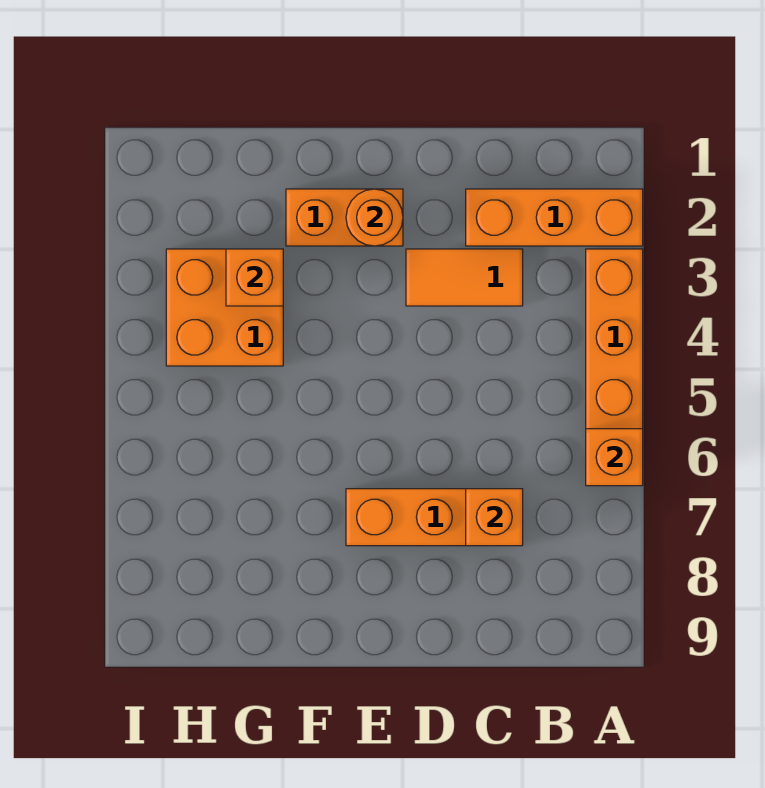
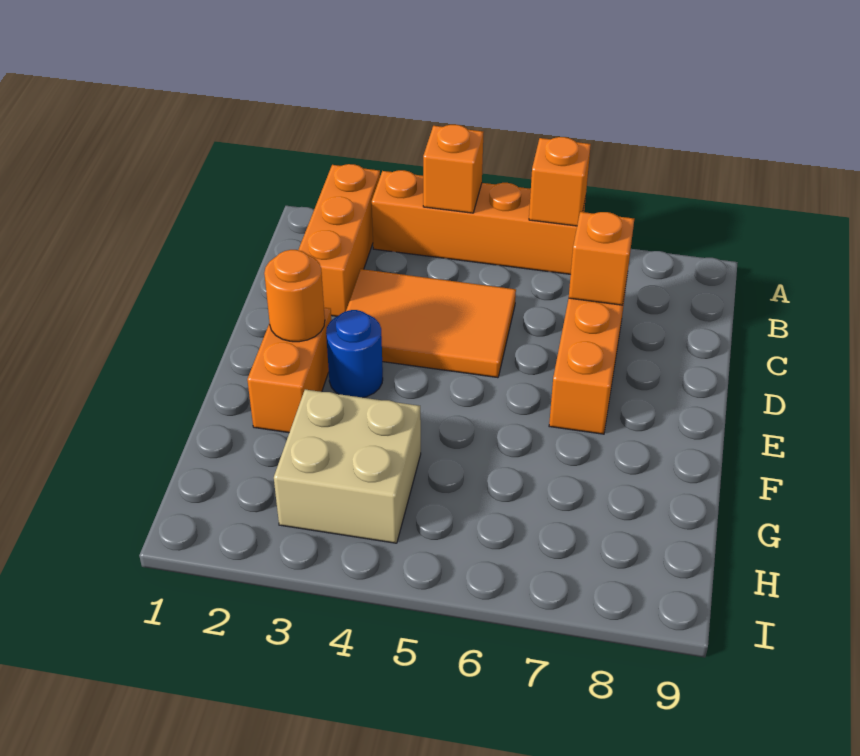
orange 1x2 tile [406,249,523,306] -> orange 2x3 tile [346,269,516,378]
none -> blue 1x1 round brick [326,310,383,398]
orange 2x2 brick [166,249,283,366] -> tan 2x2 brick [274,389,421,543]
orange 1x1 brick [226,249,283,306] -> orange 1x1 brick moved to [423,125,483,213]

